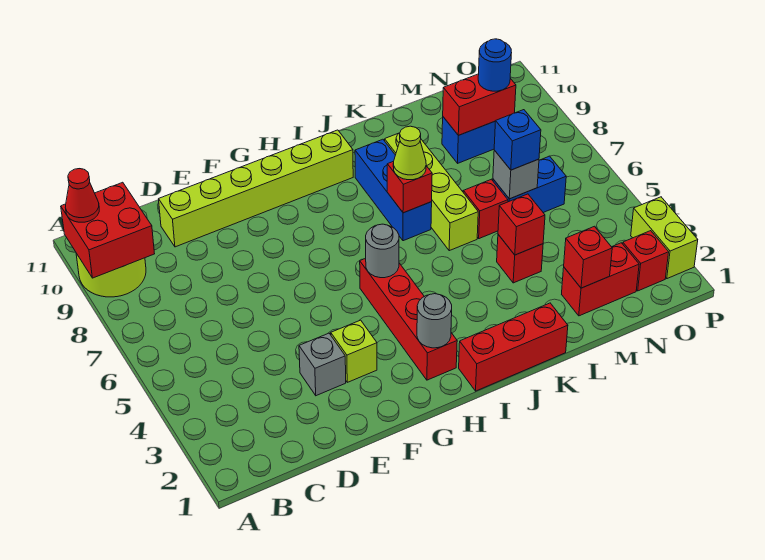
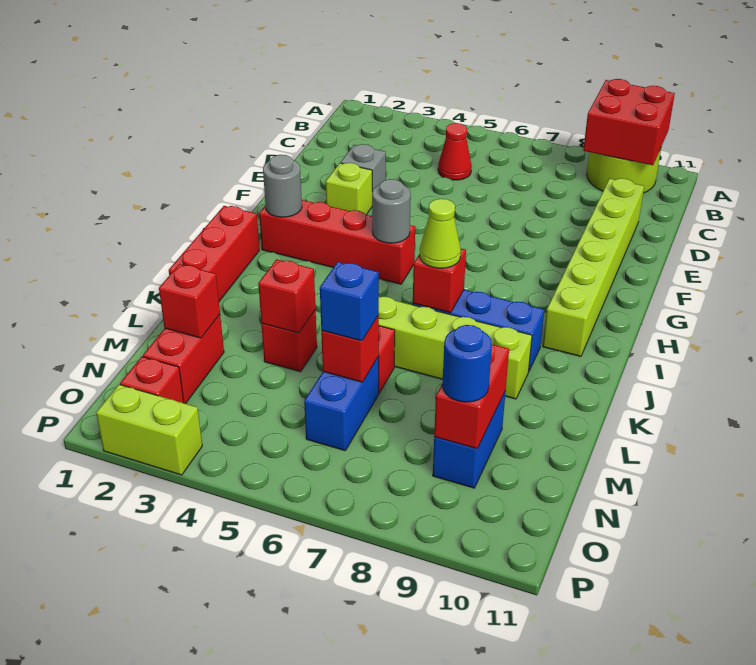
red 1x1 cone [65,169,99,222] -> red 1x1 cone moved to [438,123,472,180]
grey 1x1 brick [493,150,539,199] -> red 1x1 brick [321,316,379,382]

